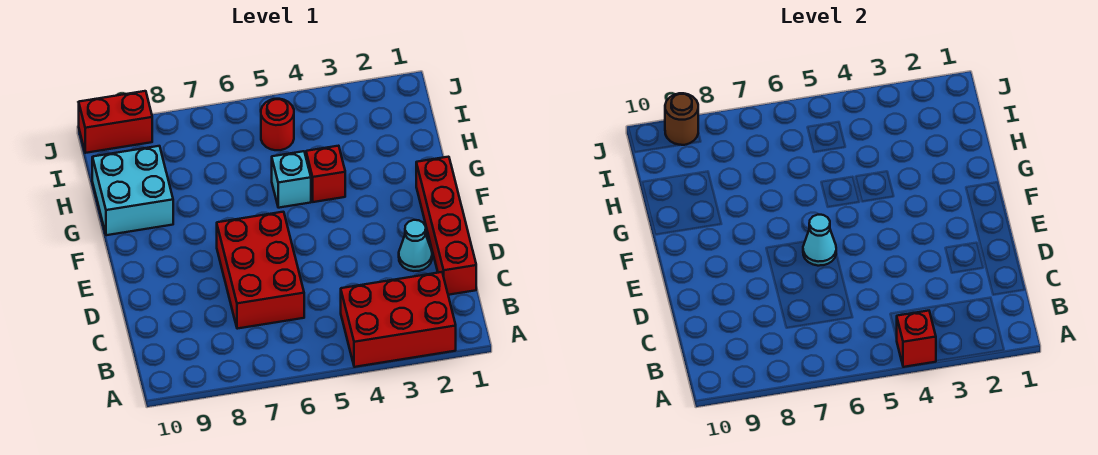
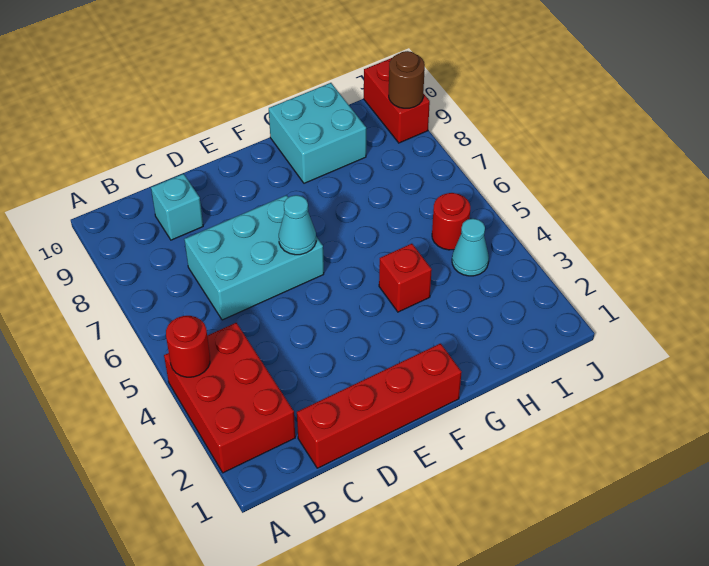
red 1x1 brick [897,311,936,367] -> red 1x1 round brick [166,316,210,377]
red 2x3 brick [217,212,304,329] -> cyan 2x3 brick [184,195,324,320]
cyan 1x1 cone [399,220,432,271] -> cyan 1x1 cone moved to [452,219,489,276]
cyan 1x1 brick [272,151,311,208] -> cyan 1x1 brick moved to [151,174,203,240]

